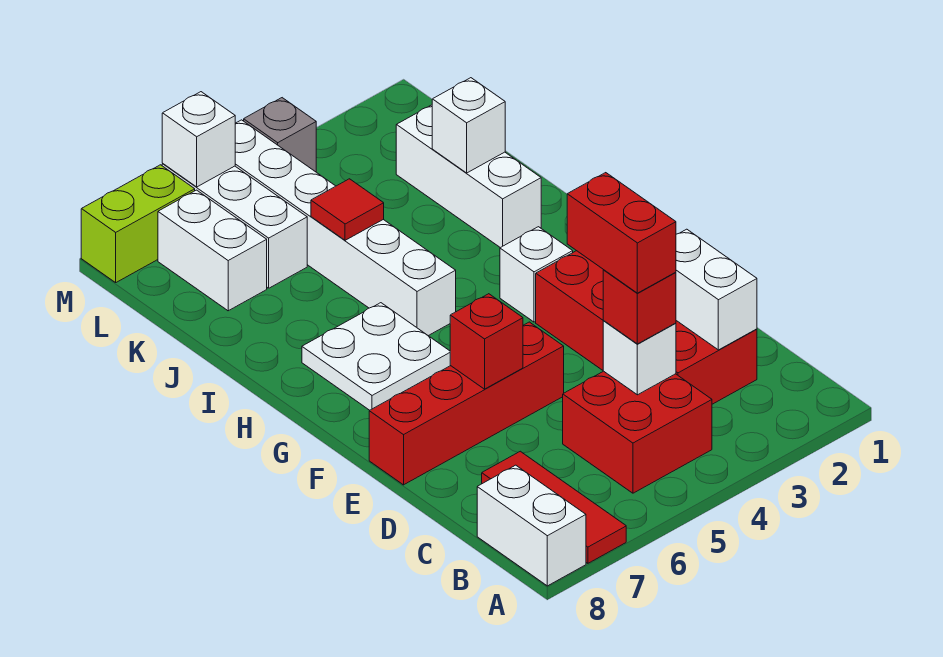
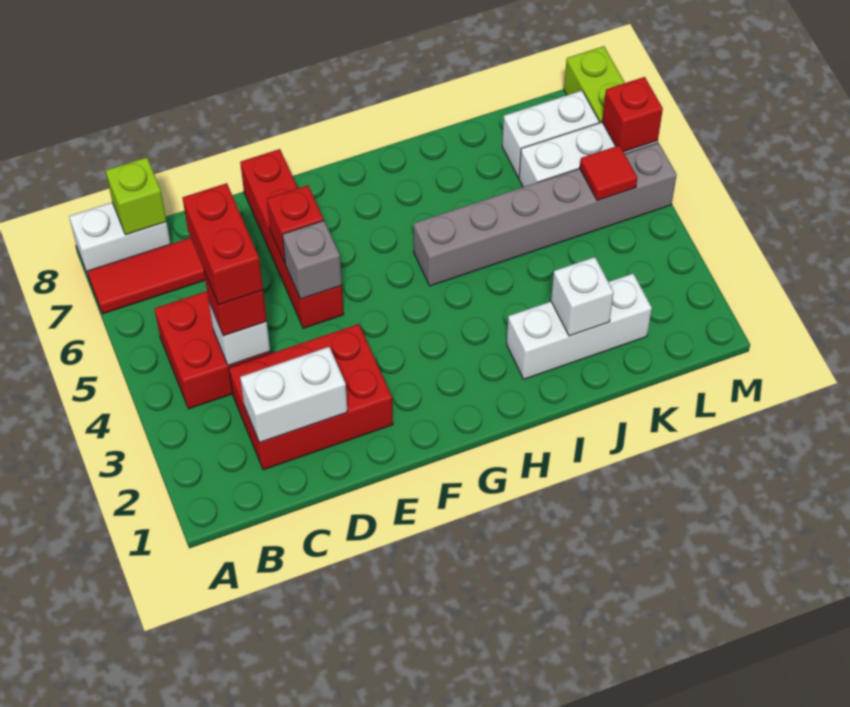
none -> lime 1x1 brick [106,157,166,235]
red 2x4 brick [536,251,757,404] -> red 2x3 brick [229,324,393,470]
red 1x2 brick [567,173,676,293] -> red 1x2 brick turned to [183,183,263,305]
white 1x1 brick [500,227,573,322] -> none
white 2x2 plate [302,303,451,410] -> none
white 1x6 brick [235,120,456,336] -> grey 1x6 brick [414,143,677,286]
red 1x1 tile [311,179,384,240] -> red 1x1 tile moved to [580,145,637,201]
grey 1x1 brick [244,98,316,172] -> grey 1x1 brick moved to [282,221,342,299]
white 1x1 brick [162,92,235,187] -> red 1x1 brick [602,77,663,152]

